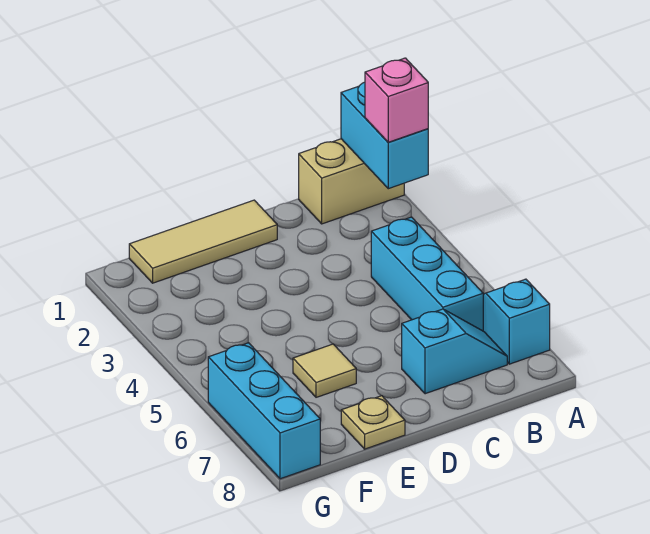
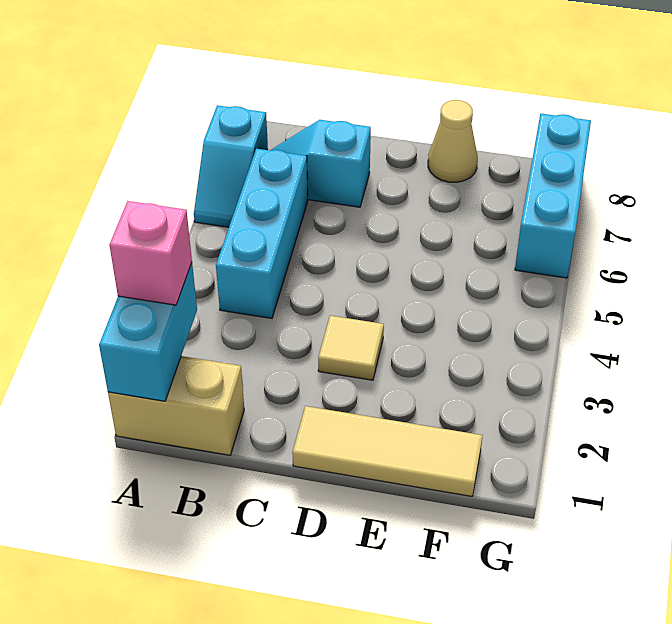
tan 1x1 tile [293,344,356,397] -> tan 1x1 tile moved to [318,316,384,380]
tan 1x1 plate [341,396,405,449] -> tan 1x1 cone [428,100,478,182]

